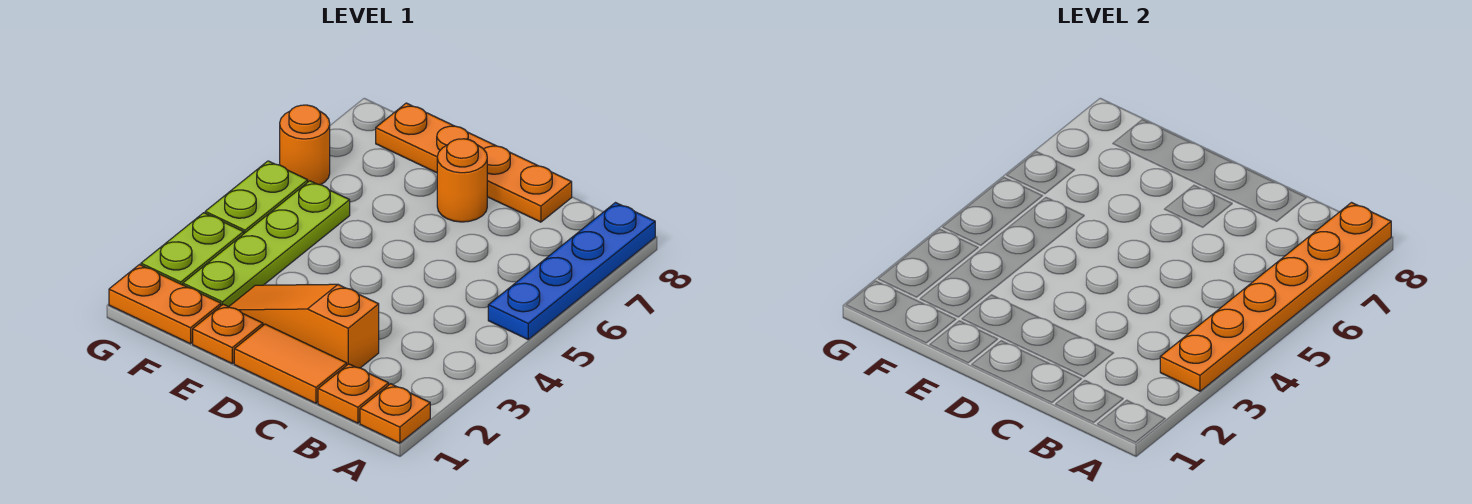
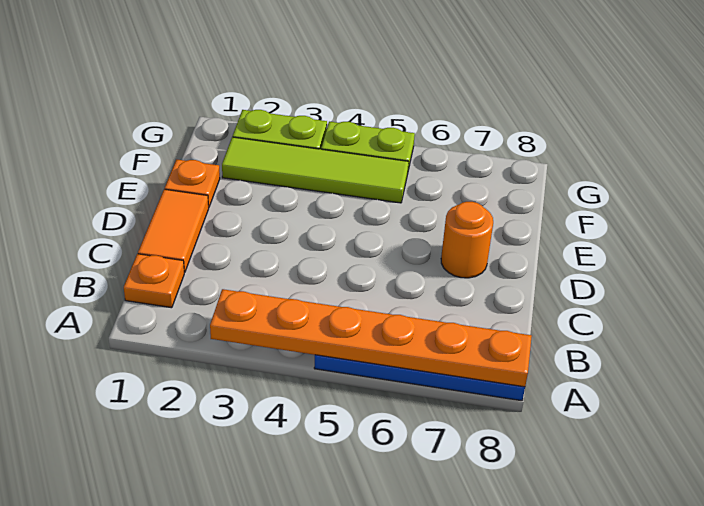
orange 1x1 plate [360,384,430,443] -> none
orange 1x3 slope [229,284,379,368] -> none
orange 1x4 plate [376,103,572,222] -> none
orange 1x2 plate [109,265,221,344] -> none
lime 1x4 plate [183,181,350,307] -> lime 1x4 tile [222,137,409,203]
orange 1x1 round brick [280,105,330,185] -> none

